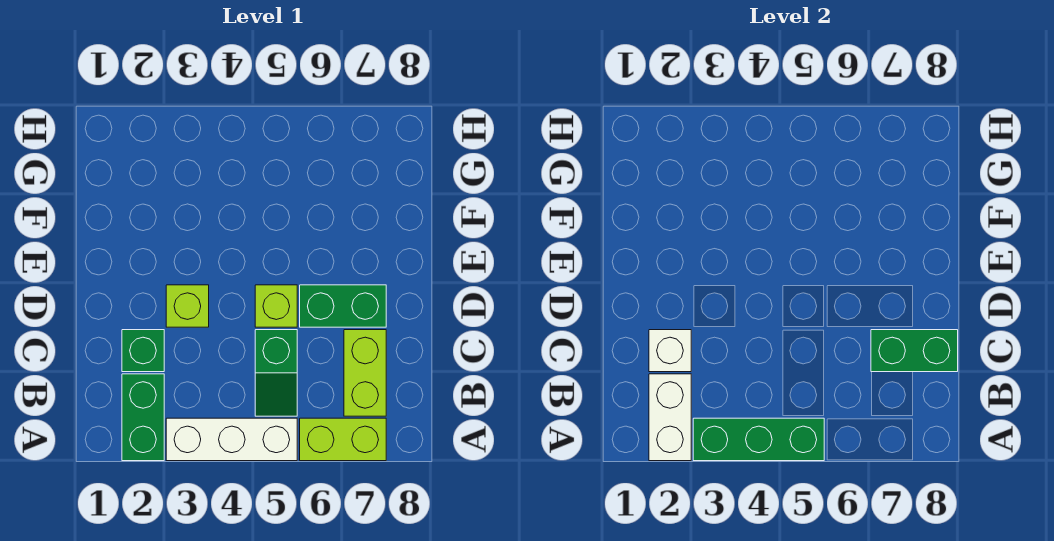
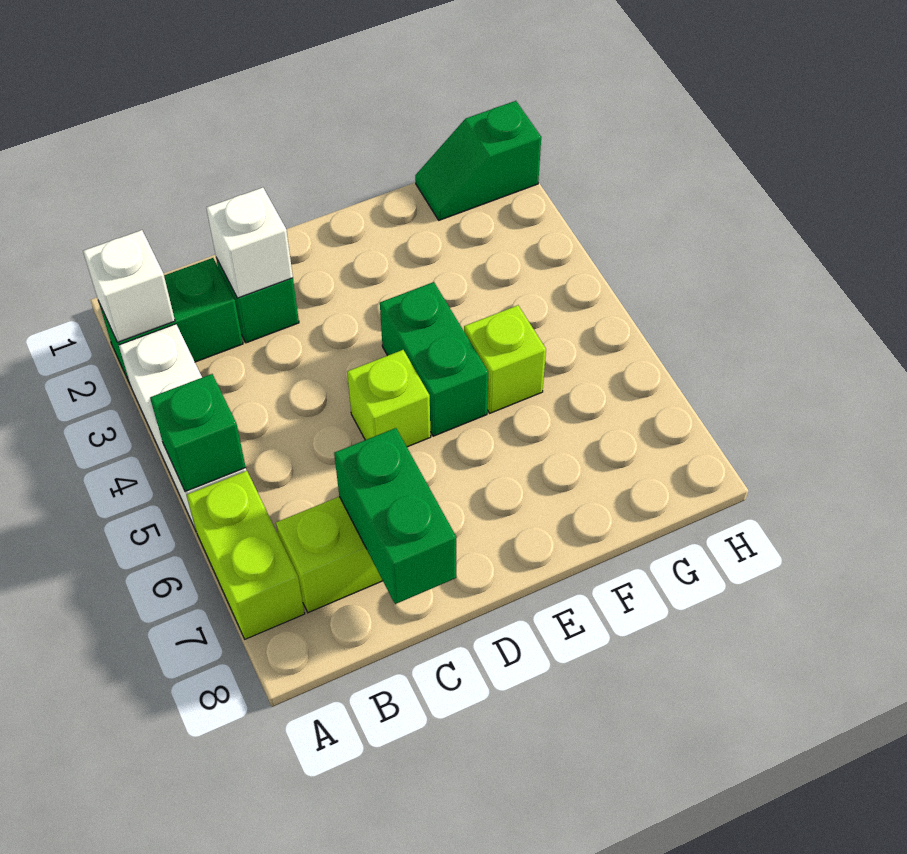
white 1x2 brick [649,374,691,461] -> white 1x1 brick [83,230,175,342]
green 1x3 brick [693,418,824,461] -> green 1x1 brick [150,374,246,492]
green 1x2 slope [255,330,297,416] -> green 1x2 slope moved to [415,101,541,220]
lime 1x1 brick [166,285,209,327] -> lime 1x1 brick moved to [464,305,546,413]
green 1x2 brick [300,285,386,327] -> green 1x2 brick moved to [380,282,488,436]

